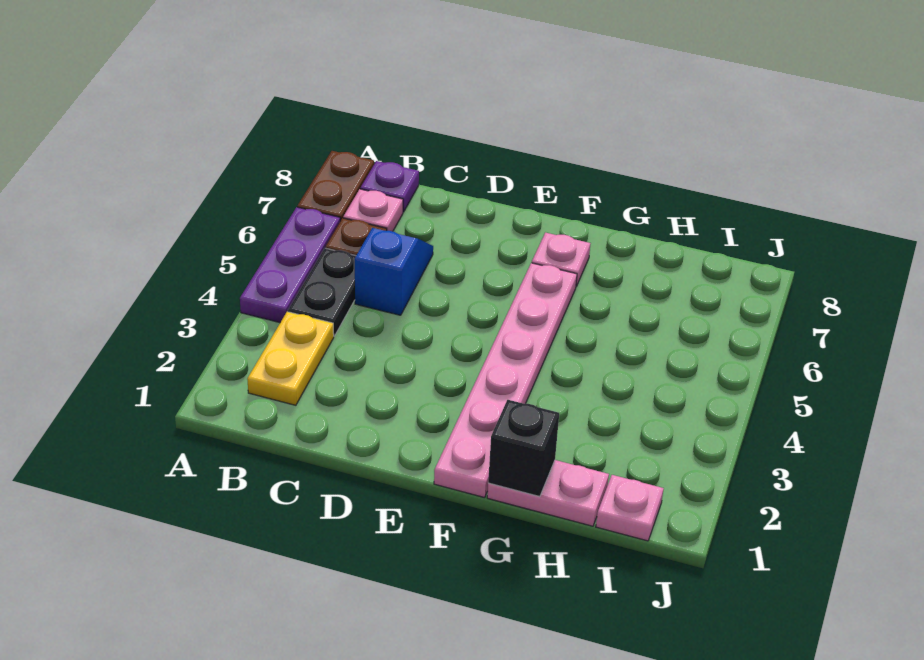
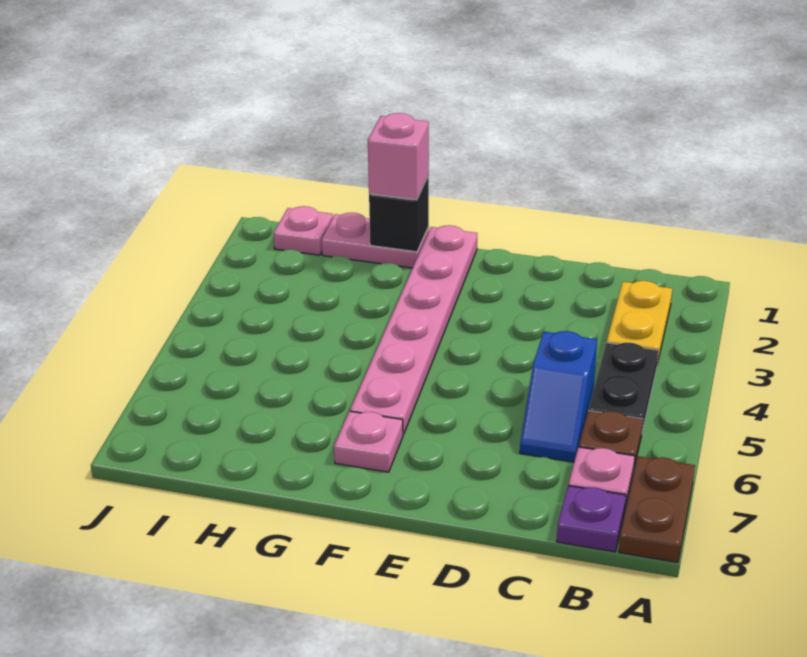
purple 1x3 plate [240,207,340,323] -> none
none -> pink 1x1 brick [368,113,429,200]

